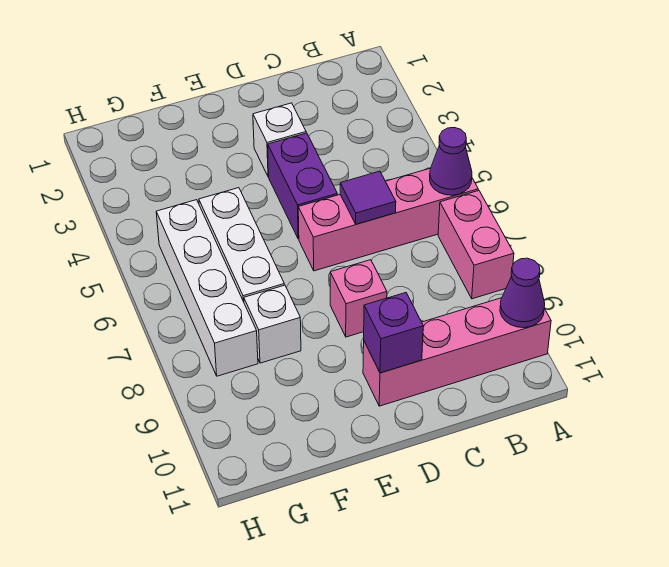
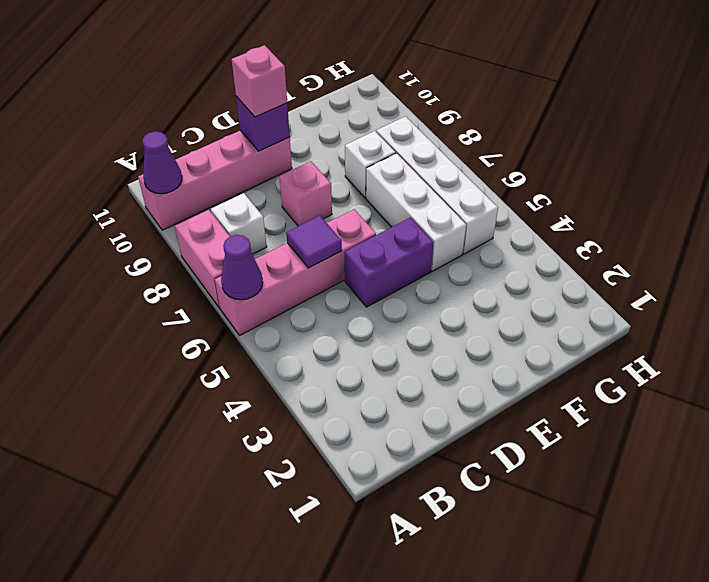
white 1x1 brick [253,103,306,177] -> white 1x1 brick moved to [211,193,267,254]
purple 1x2 brick [268,133,337,239] -> purple 1x2 brick turned to [345,218,434,307]
none -> pink 1x1 brick [232,45,287,117]

